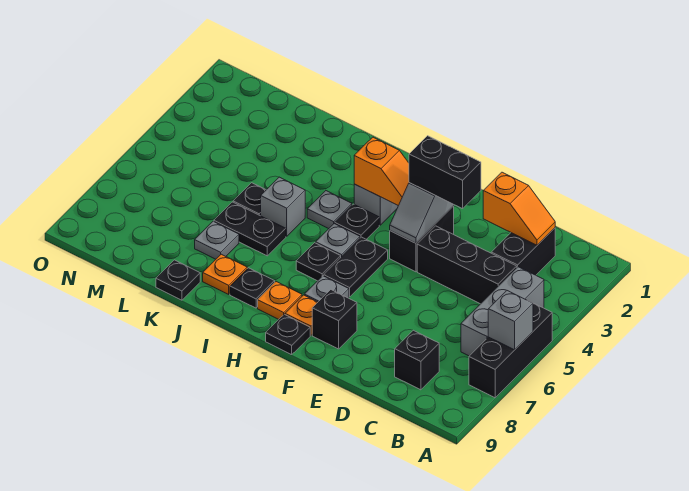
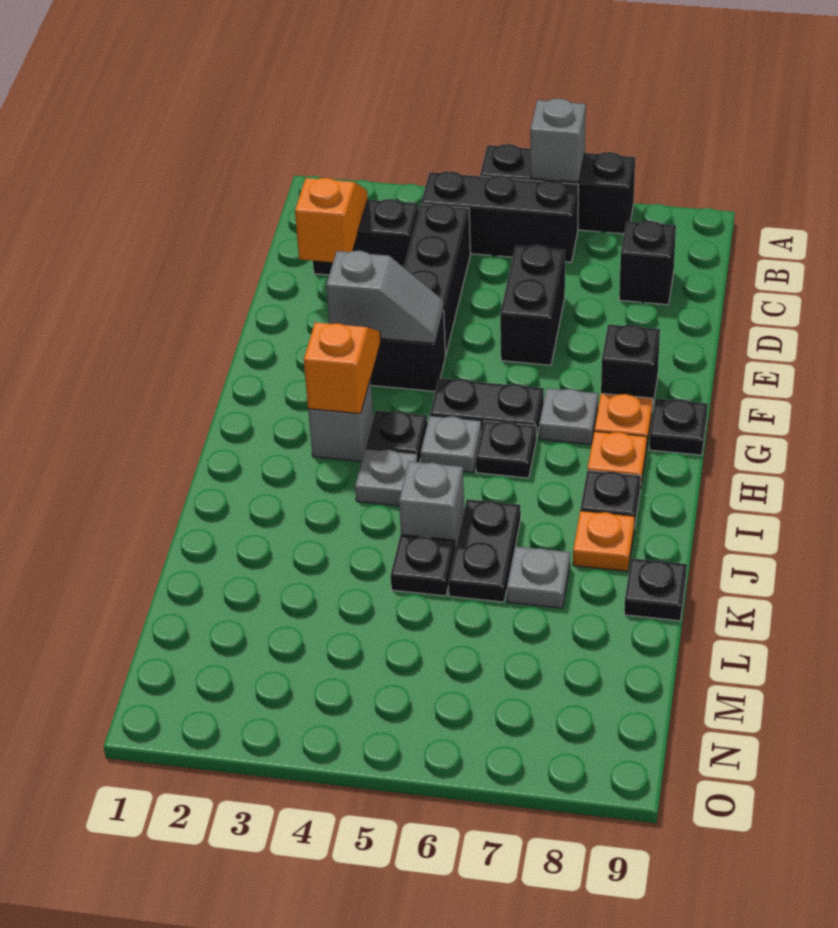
grey 1x3 brick [461,267,544,356] -> black 1x3 brick [421,171,578,262]
black 1x2 brick [409,136,481,209] -> black 1x2 brick moved to [500,245,565,365]

